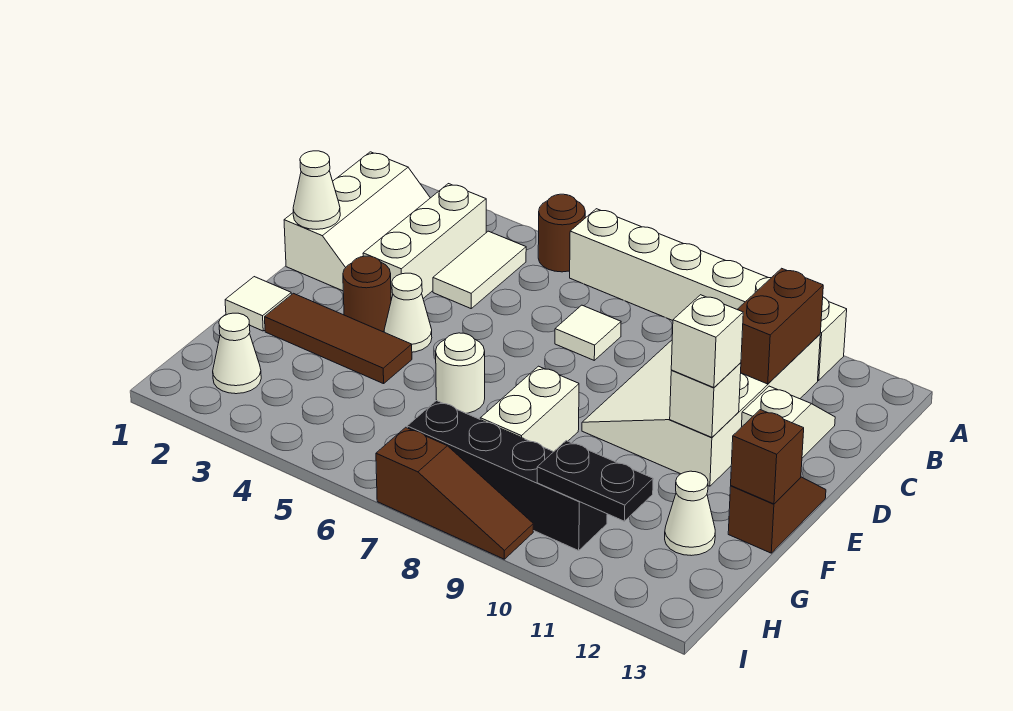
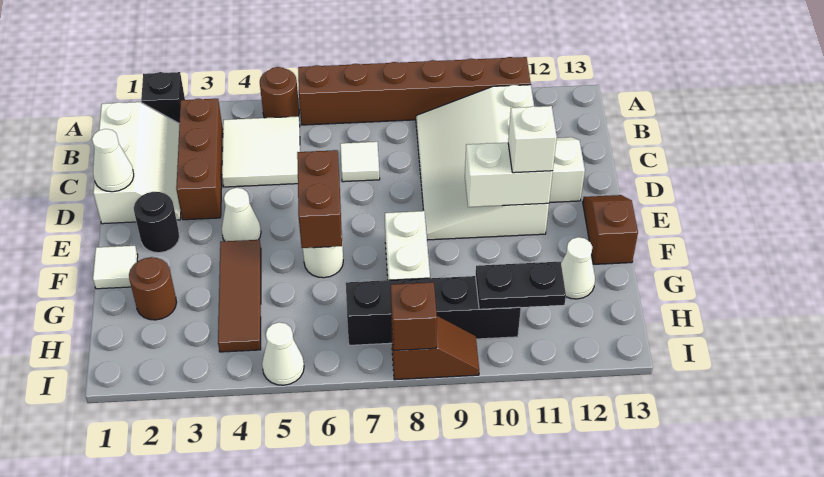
none -> black 1x1 brick [141,72,185,124]
white 1x6 brick [570,209,847,380] -> brown 1x6 brick [298,57,531,125]
white 1x3 brick [363,184,486,300] -> brown 1x3 brick [176,99,223,220]
white 1x2 tile [433,231,526,308] -> white 2x2 tile [222,116,300,187]
brown 1x2 brick [737,268,823,384] -> brown 1x2 brick moved to [297,150,342,248]
none -> black 1x1 round brick [134,192,180,253]
brown 1x1 round brick [343,256,391,332] -> brown 1x1 round brick moved to [129,257,177,320]
white 1x1 brick [670,363,741,437] -> white 1x2 brick [465,143,553,207]
brown 1x3 tile [265,293,412,384] -> brown 1x3 tile turned to [218,240,261,352]
brown 1x1 brick [731,410,804,504] -> brown 1x1 brick moved to [391,282,437,350]
white 1x1 cone [213,313,261,394] -> white 1x1 cone moved to [262,322,304,385]
brown 1x3 slope [376,427,533,559] -> brown 1x2 slope [391,315,479,380]

